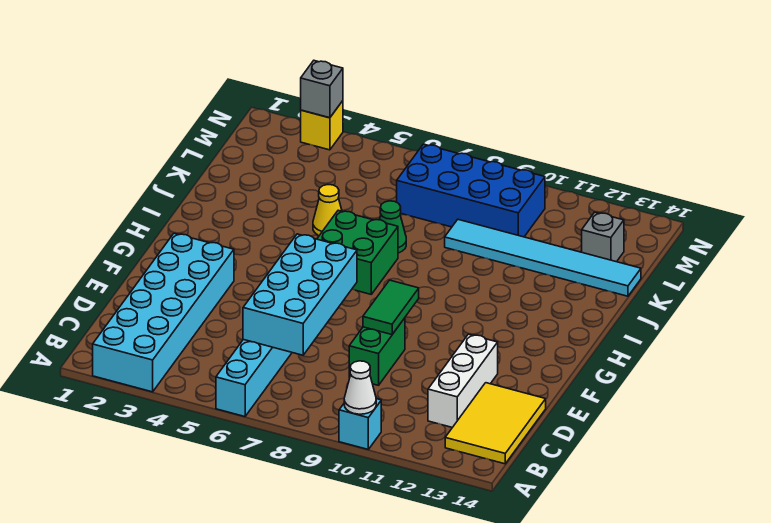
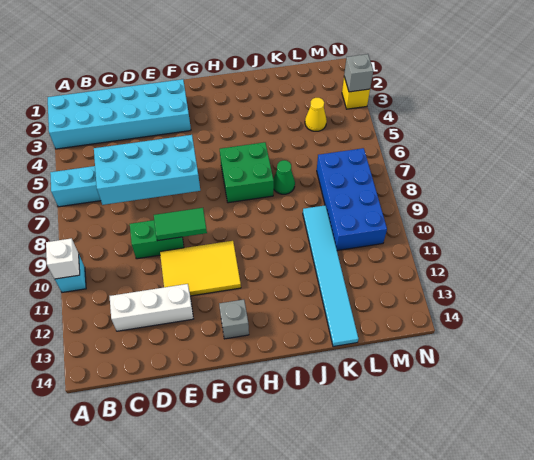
white 1x1 cone [344,361,376,414] -> white 1x1 brick [46,238,80,279]
yellow 2x3 tile [445,383,546,464] -> yellow 2x3 tile moved to [160,241,241,296]
yellow 1x1 cone [313,185,342,236] -> yellow 1x1 cone moved to [305,98,327,131]
grey 1x1 brick [582,212,624,262] -> grey 1x1 brick moved to [219,300,249,339]

